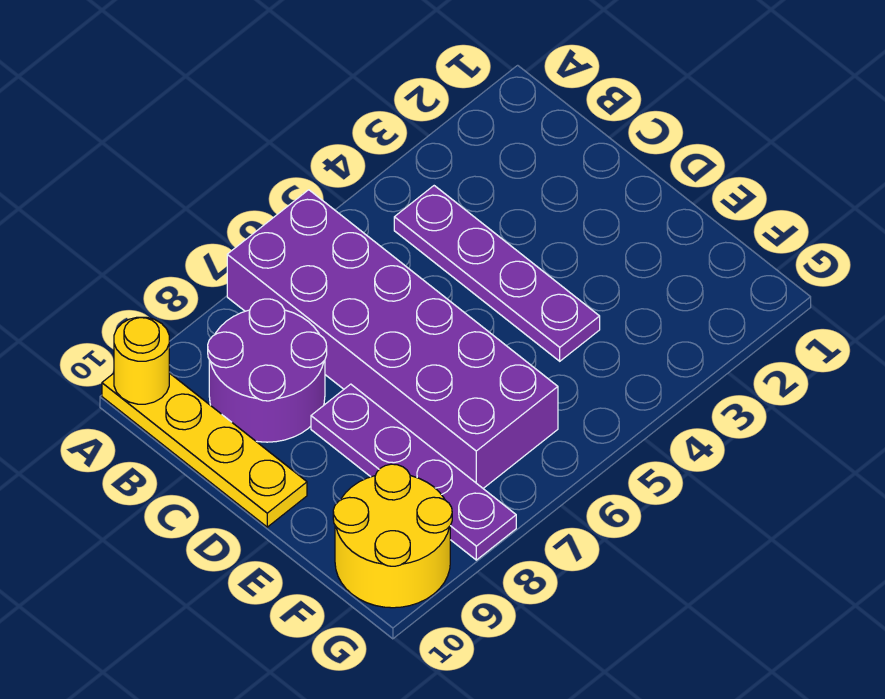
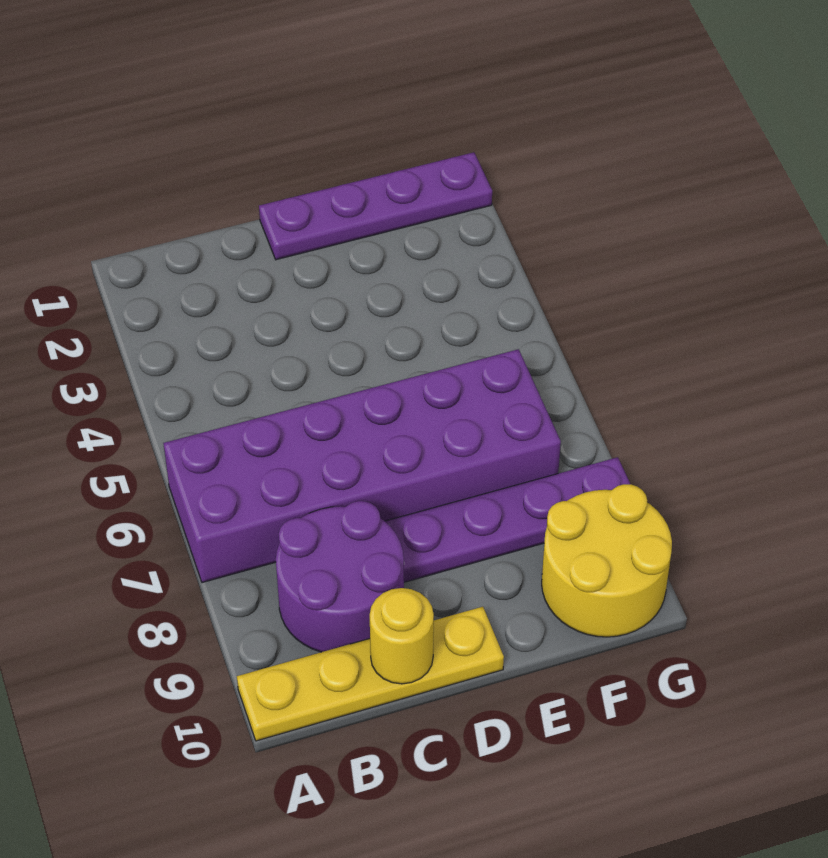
yellow 1x1 round brick [114,317,169,404] -> yellow 1x1 round brick moved to [370,588,434,684]
purple 1x4 plate [394,186,600,361] -> purple 1x4 plate moved to [259,152,492,260]

